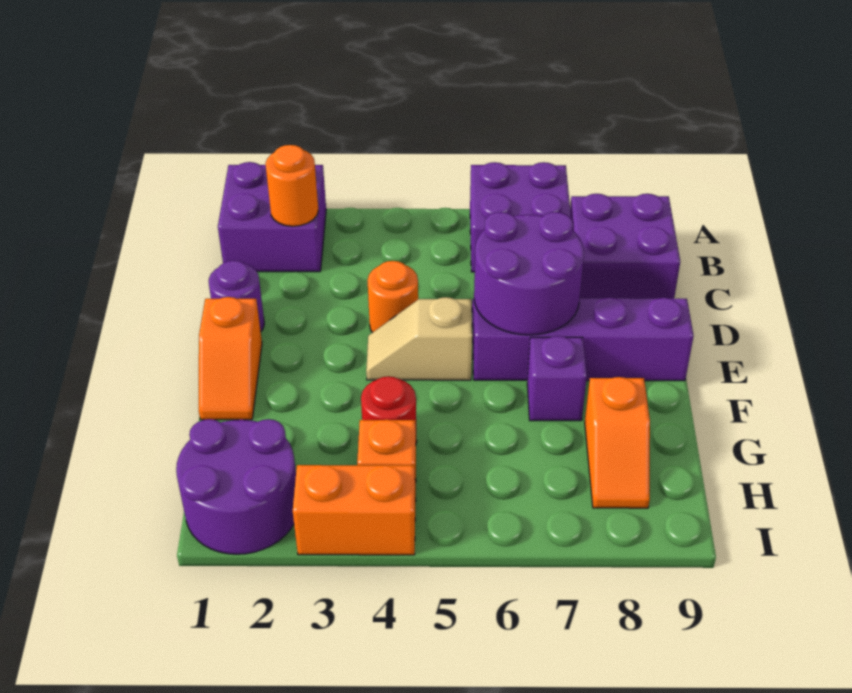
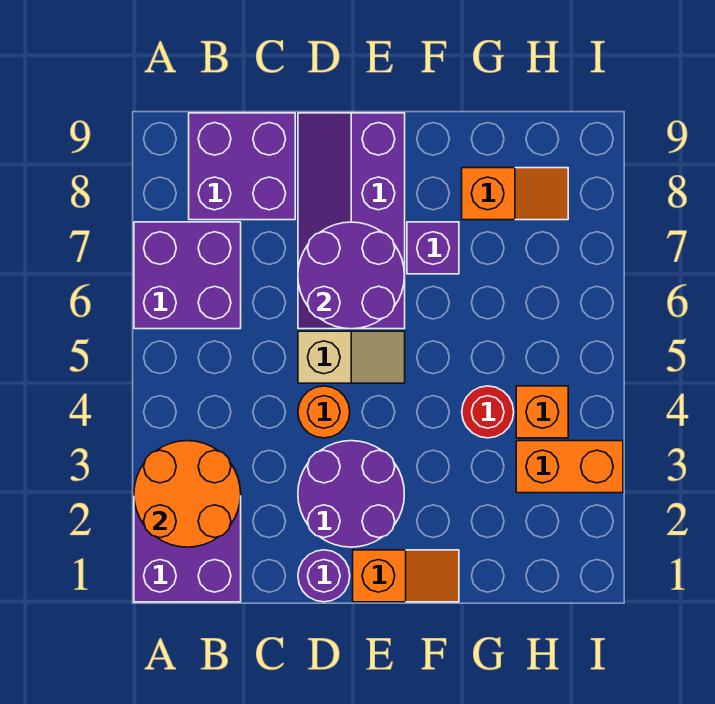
orange 1x1 round brick [265,145,318,226] -> orange 2x2 round brick [134,441,241,547]
tan 1x2 slope [366,297,472,380] -> tan 1x2 slope turned to [298,331,405,383]
purple 2x2 round brick [176,419,296,554] -> purple 2x2 round brick moved to [298,441,404,547]
orange 1x2 brick [293,465,415,555] -> orange 1x2 brick turned to [516,441,623,493]

